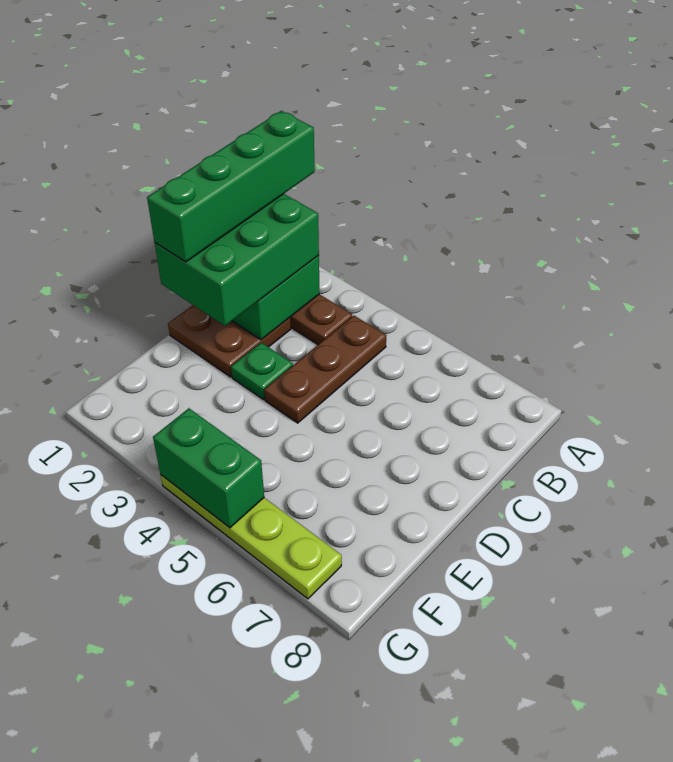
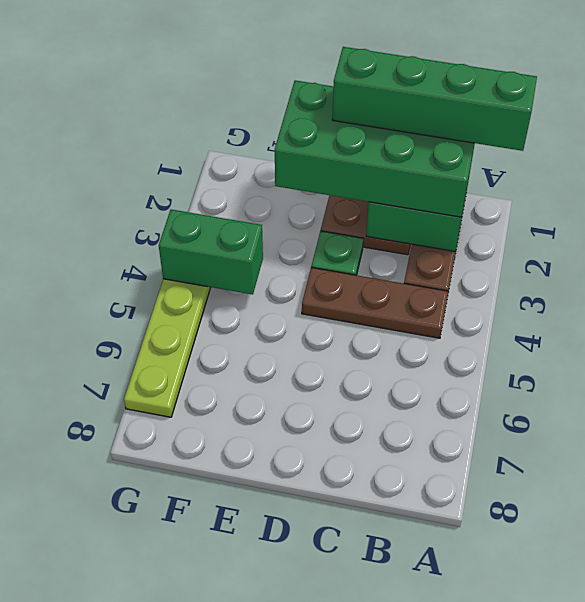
green 2x3 brick [155,194,319,326] -> green 2x4 brick [275,80,475,217]
green 1x2 brick [153,408,264,528] -> green 1x2 brick turned to [159,209,263,295]

